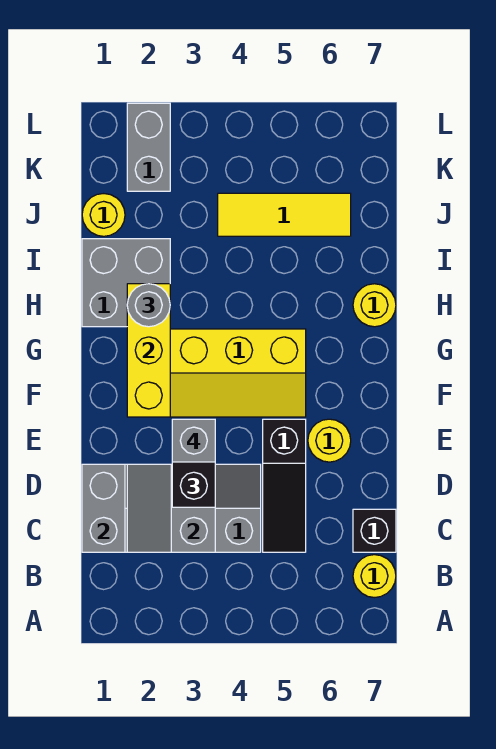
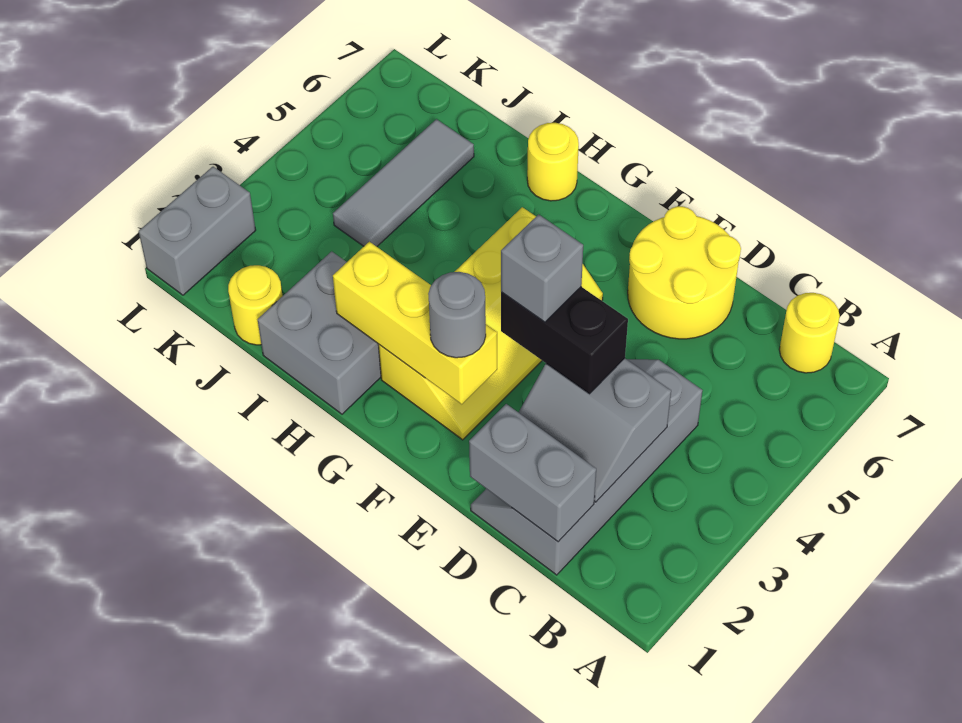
black 1x3 slope [263,419,306,552] -> none
black 1x1 brick [353,509,396,552] -> none
yellow 1x1 round brick [308,419,351,462] -> yellow 2x2 round brick [628,206,741,339]
grey 1x1 round brick [127,284,170,327] -> grey 1x1 round brick moved to [428,272,486,358]
yellow 1x3 tile [218,193,351,236] -> grey 1x3 tile [333,119,474,247]
grey 1x2 brick [127,103,170,191] -> grey 1x2 brick turned to [139,167,256,295]

